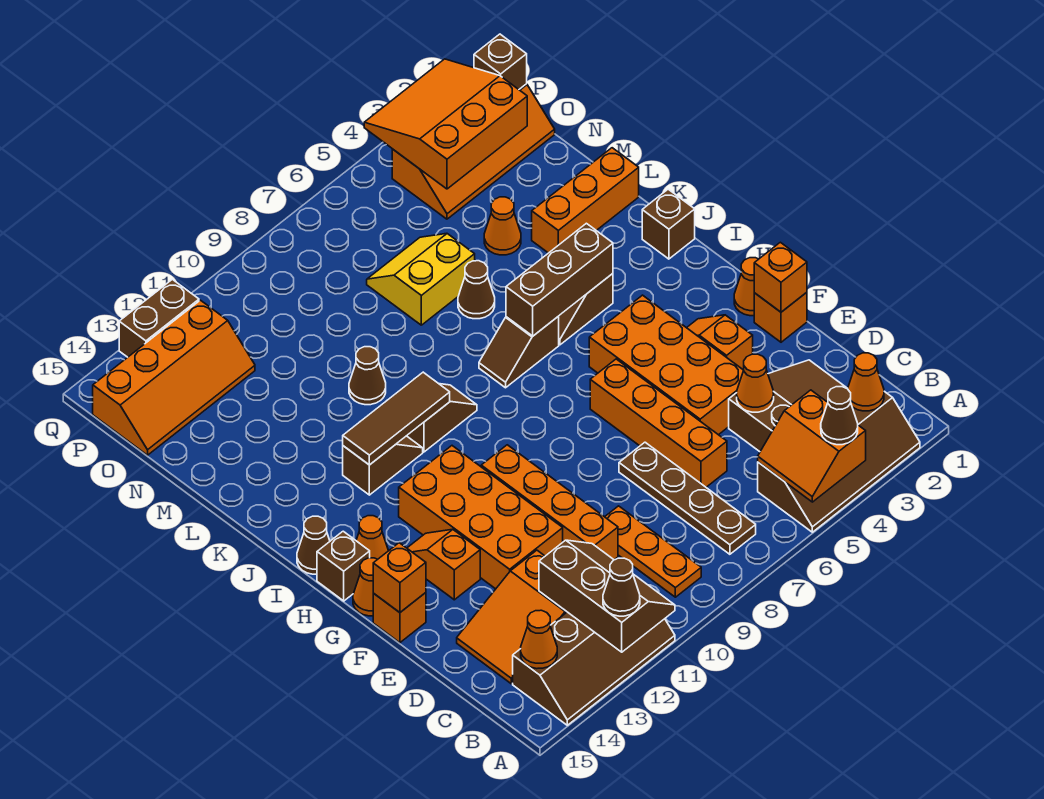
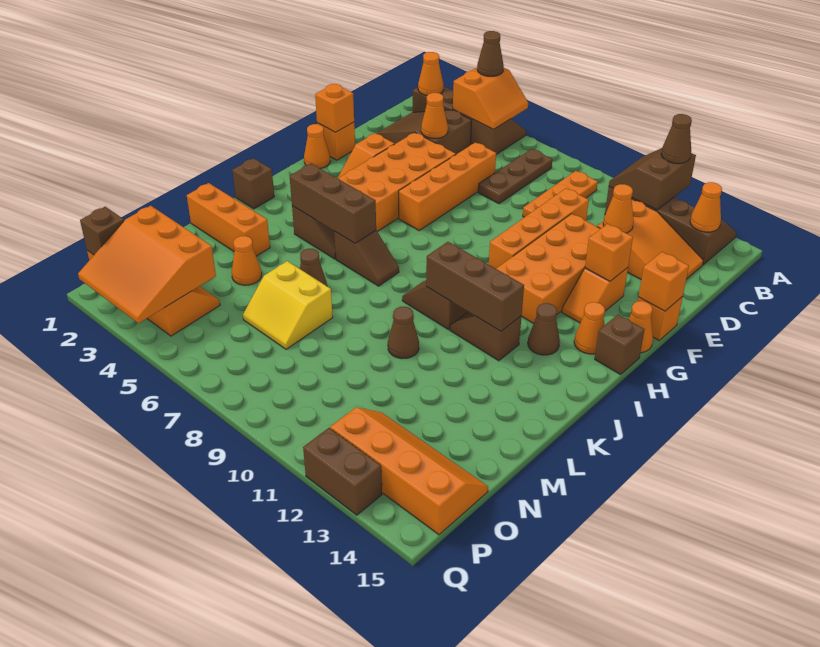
brown 2x3 slope [539,540,675,652] -> brown 2x2 slope [609,148,696,210]
brown 1x4 plate [619,442,756,554] -> brown 1x3 plate [478,149,552,204]
none -> orange 1x1 cone [603,184,634,233]
none -> orange 1x1 brick [585,224,633,281]
brown 1x1 cone [297,516,330,574] -> brown 1x1 cone moved to [528,303,560,355]
brown 1x3 tile [343,372,450,465] -> brown 1x3 brick [426,242,524,331]

